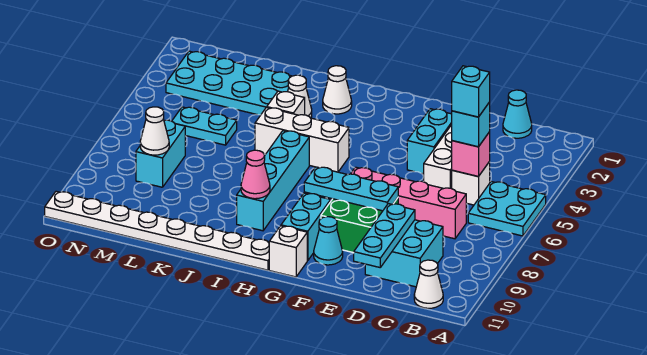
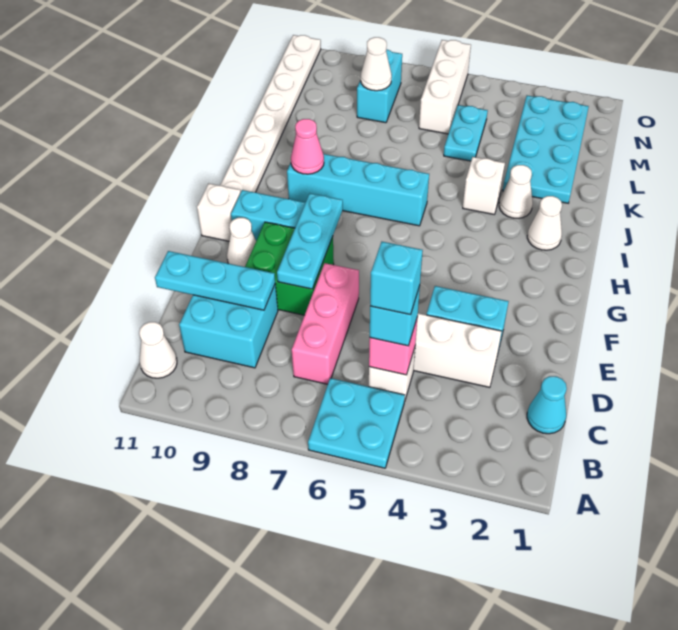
pink 1x4 brick [351,167,466,239] -> pink 1x3 brick [292,263,359,384]
cyan 1x1 cone [314,217,343,265] -> white 1x1 cone [227,218,256,267]
white 1x3 brick [255,107,349,172] -> white 1x3 brick moved to [419,40,471,134]
cyan 1x2 brick [136,120,185,187] -> cyan 1x2 brick turned to [357,49,402,123]

